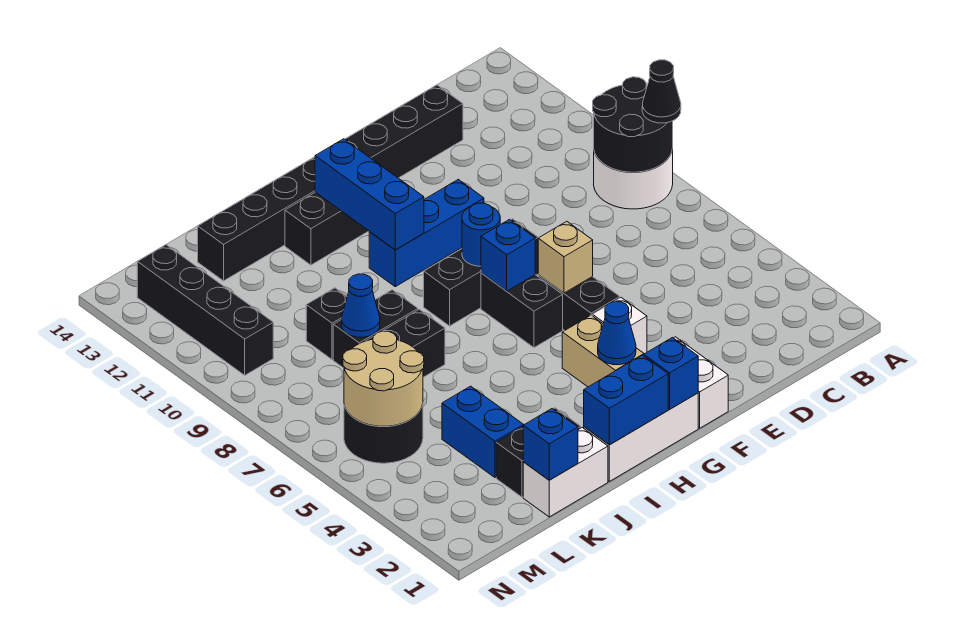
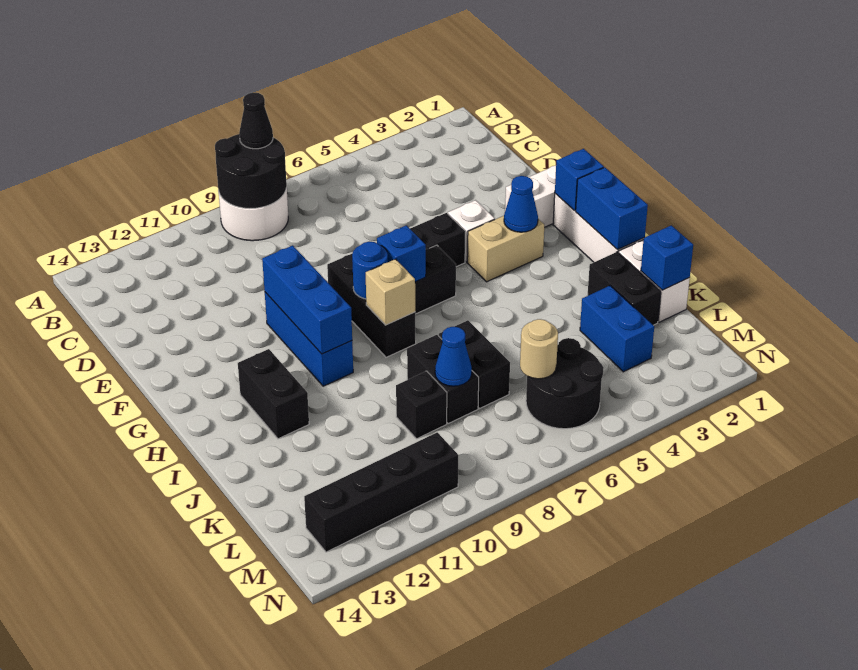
black 1x8 brick [198,85,463,281] -> none
tan 1x1 brick [538,221,593,293] -> tan 1x1 brick moved to [366,259,415,325]
blue 1x3 brick [315,139,424,250] -> blue 1x3 brick turned to [262,245,352,354]
blue 1x2 brick [442,386,523,478] -> blue 1x2 brick turned to [580,286,654,372]
tan 2x2 round brick [343,331,424,426] -> tan 1x1 round brick [520,319,558,379]

